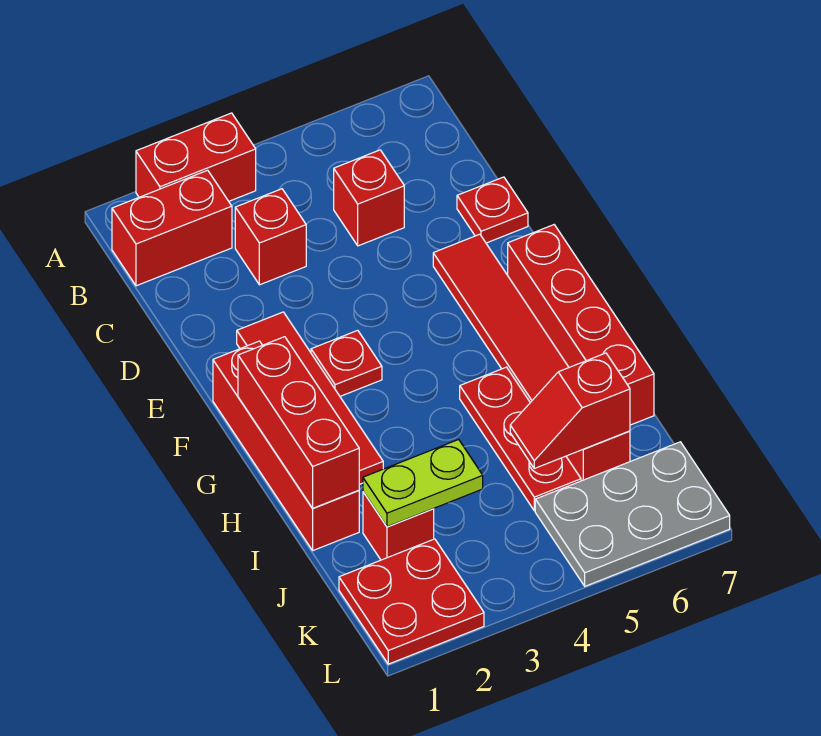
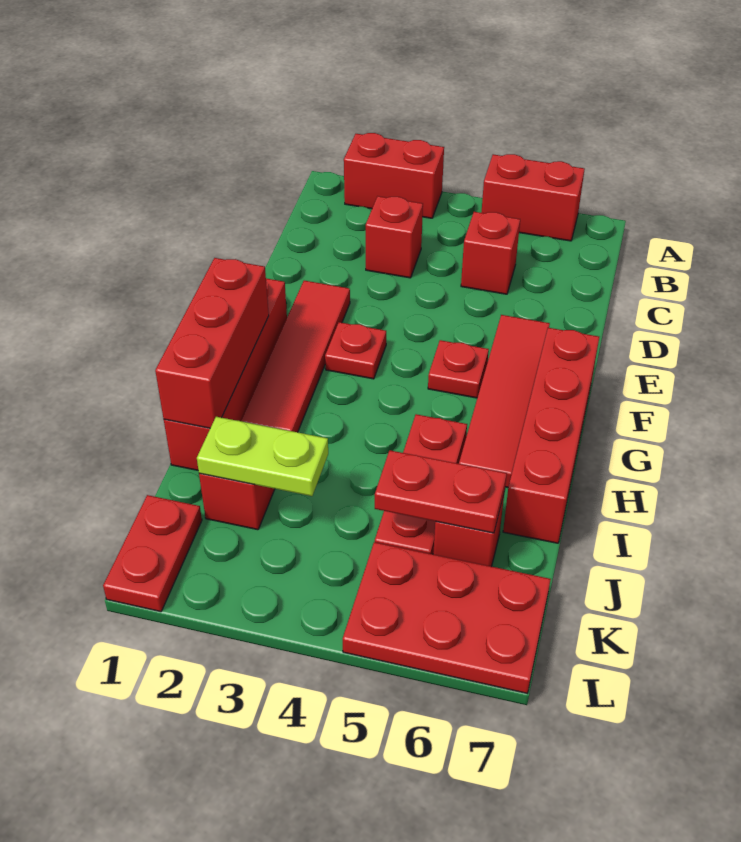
red 1x2 brick [112,170,232,286] -> red 1x2 brick moved to [481,154,585,241]
red 1x1 plate [457,177,528,243] -> red 1x1 plate moved to [428,340,489,398]
red 1x2 slope [510,353,630,468] -> red 1x2 plate [375,450,507,533]
red 2x2 plate [339,539,484,664] -> red 1x2 plate [103,495,202,612]
grey 2x3 plate [535,442,730,586] -> red 2x3 plate [343,542,551,693]

